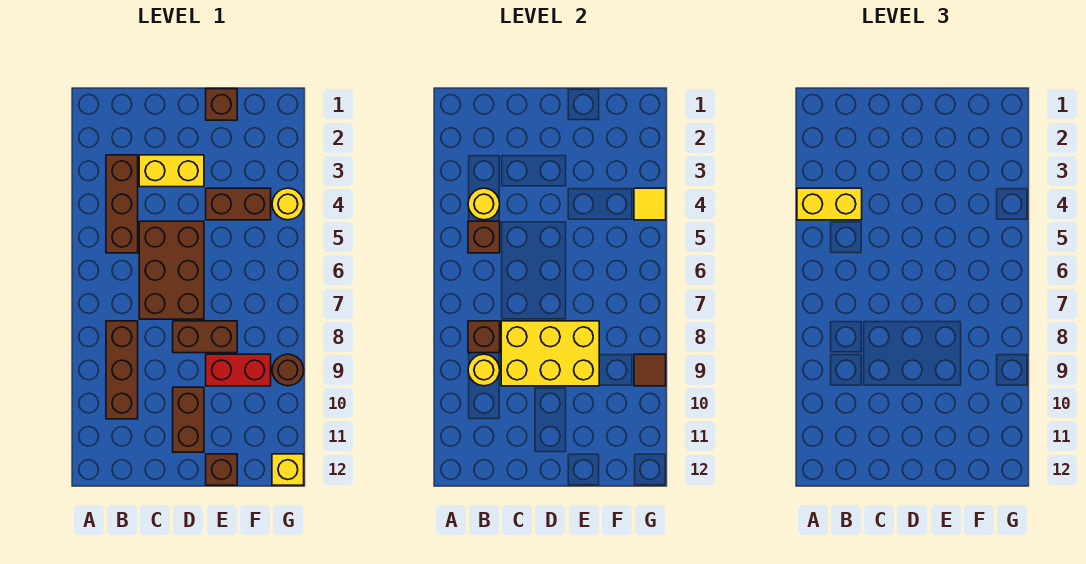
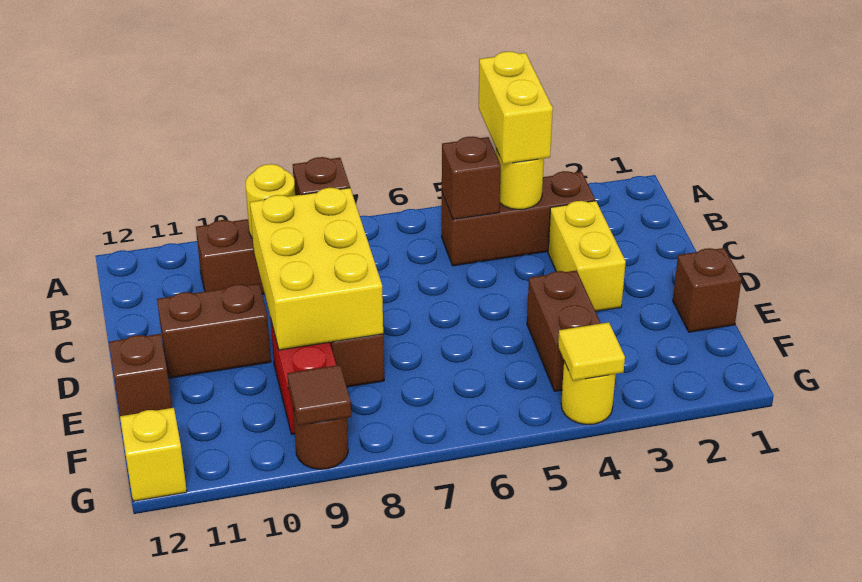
brown 2x3 brick [139,221,204,319] -> none

